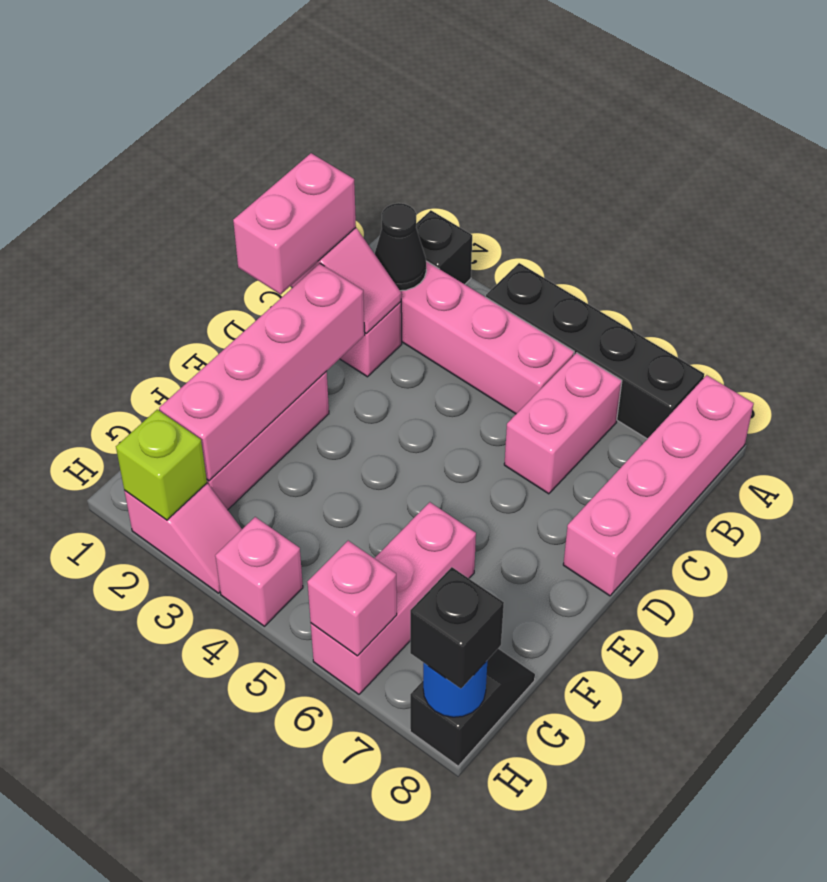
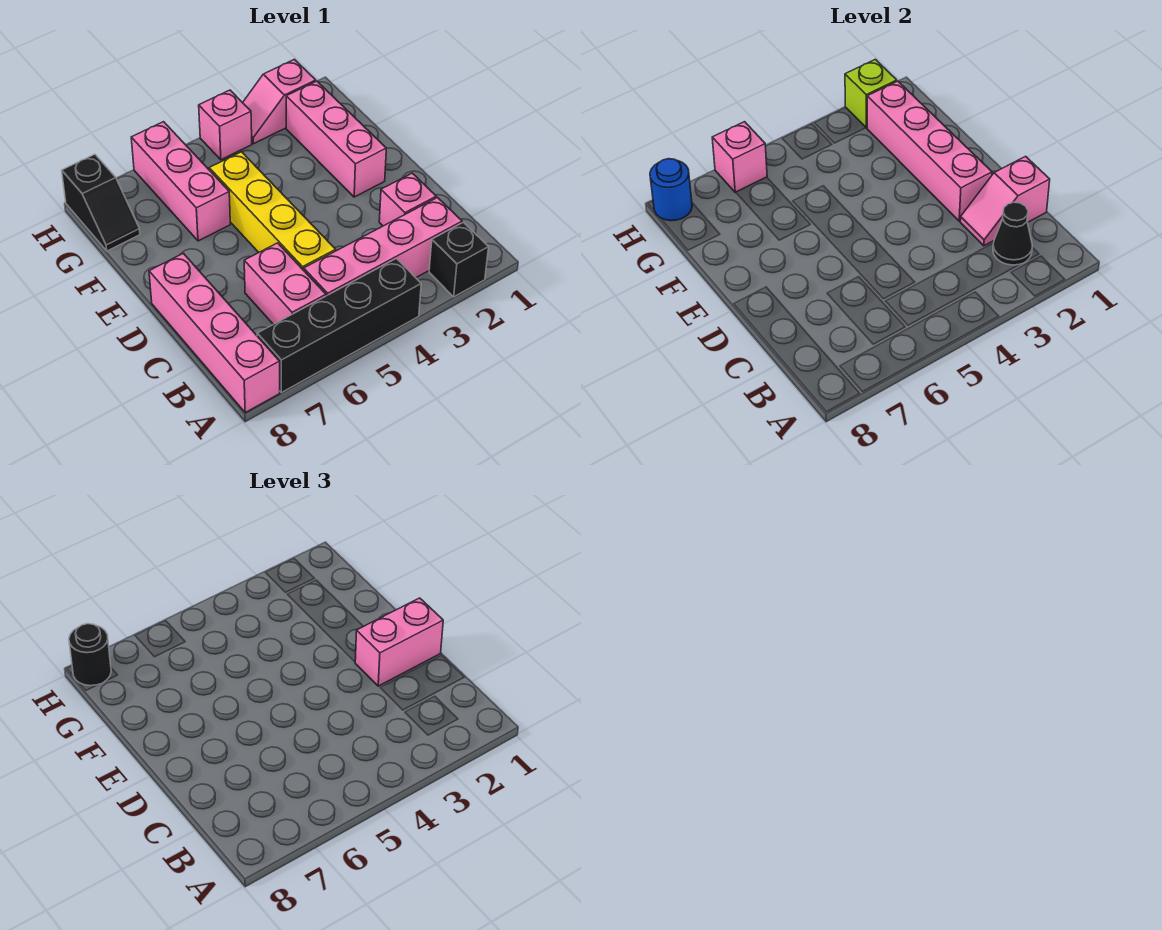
pink 1x2 brick [233,153,356,294] -> pink 1x2 brick turned to [355,598,443,686]
none -> yellow 1x4 brick [209,152,336,270]
black 1x1 brick [410,567,504,689] -> black 1x1 round brick [69,624,111,686]

